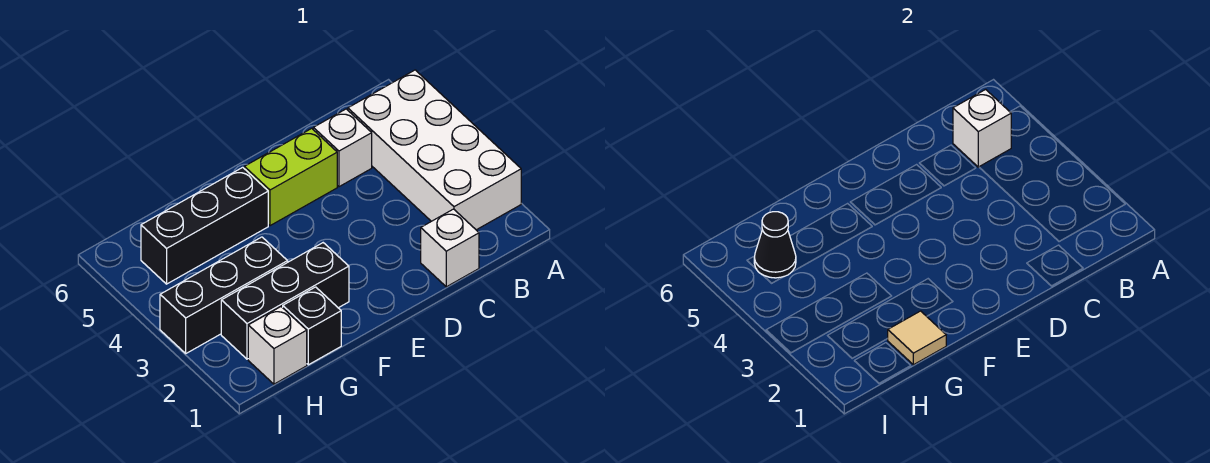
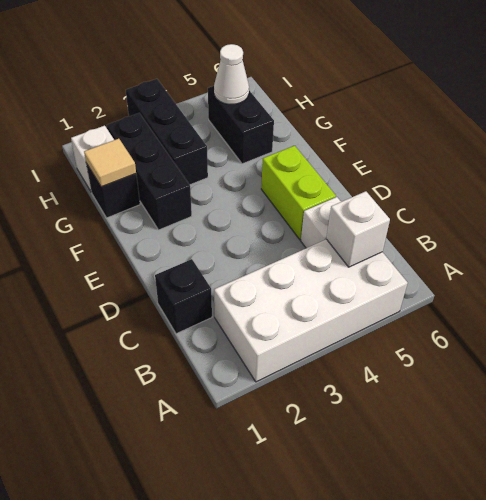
white 1x1 brick [421,209,479,287] -> black 1x1 brick [155,259,212,334]
black 1x3 brick [141,167,268,284] -> black 1x2 brick [208,86,274,164]
black 1x1 cone [754,212,796,278] -> white 1x1 cone [214,44,249,104]

